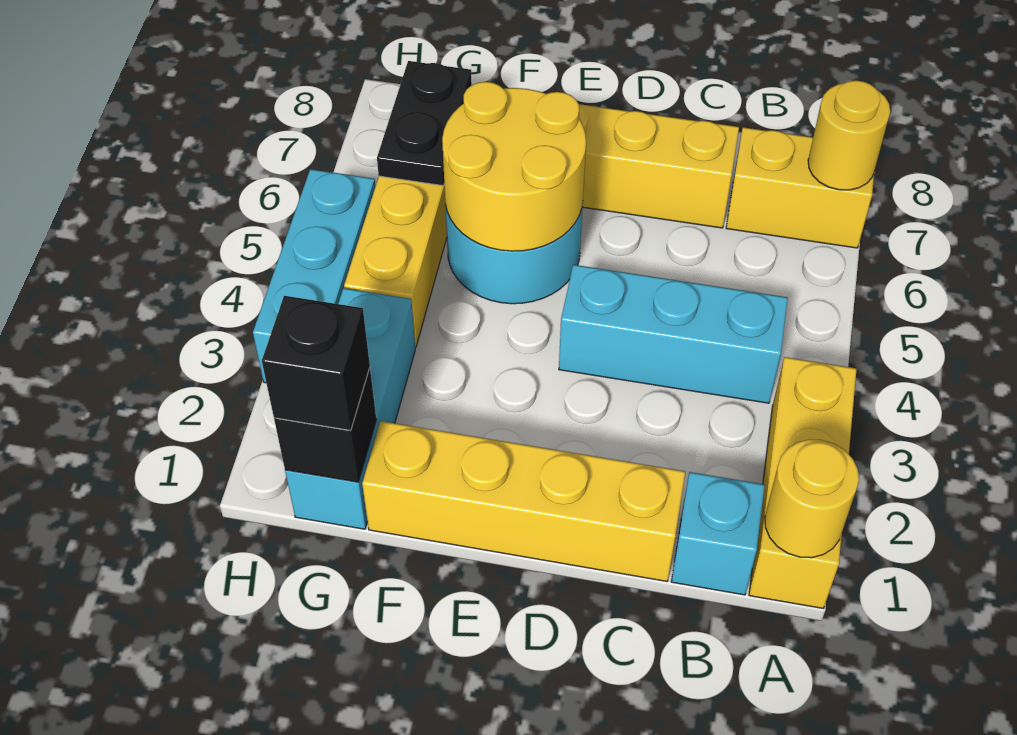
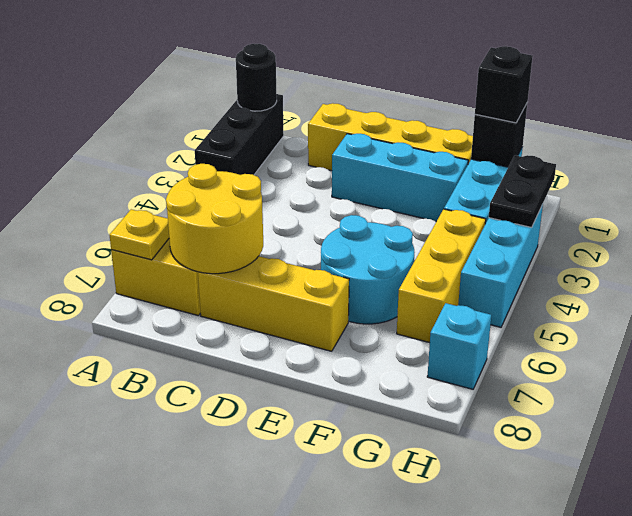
yellow 1x3 brick [749,357,857,608] -> black 1x3 brick [195,94,284,175]
yellow 1x1 round brick [765,439,859,558] -> black 1x1 round brick [236,44,277,111]
yellow 1x1 round brick [808,80,890,190] -> yellow 1x1 plate [110,209,169,260]
cyan 1x1 brick [671,472,765,595] -> cyan 1x1 brick moved to [427,303,491,389]
cyan 1x3 brick [559,265,788,403] -> cyan 1x3 brick moved to [332,134,468,221]
yellow 2x2 round brick [442,82,586,251] -> yellow 2x2 round brick moved to [166,164,263,274]
black 1x2 plate [377,61,472,186] -> black 1x2 plate moved to [489,155,556,227]

